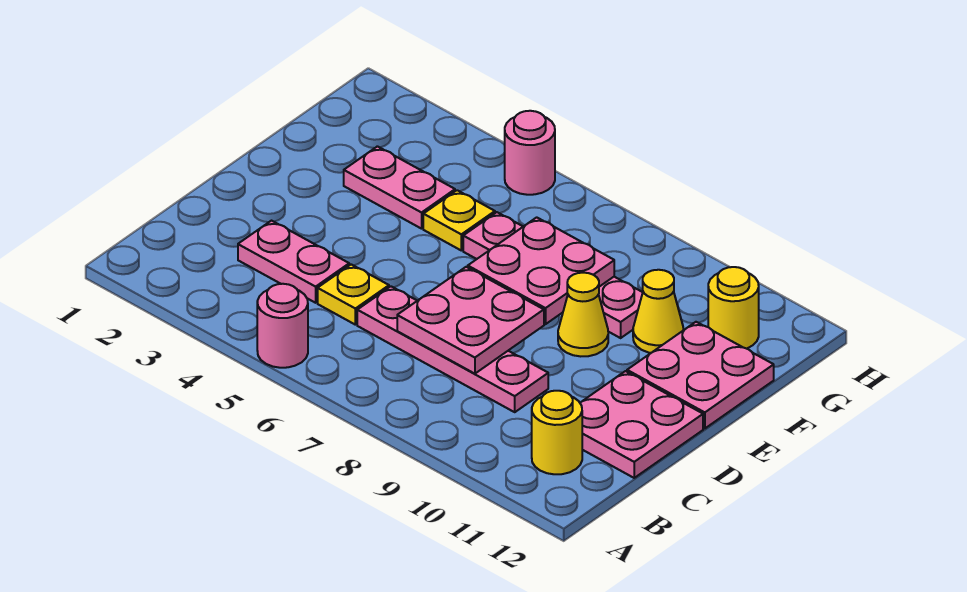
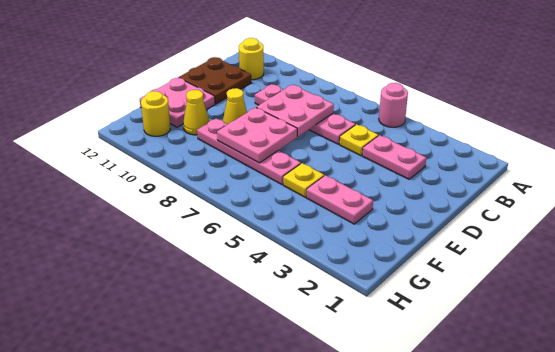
pink 2x2 plate [580,371,703,478] -> brown 2x2 plate [179,57,251,104]
pink 1x1 round brick [505,111,555,195] -> none

